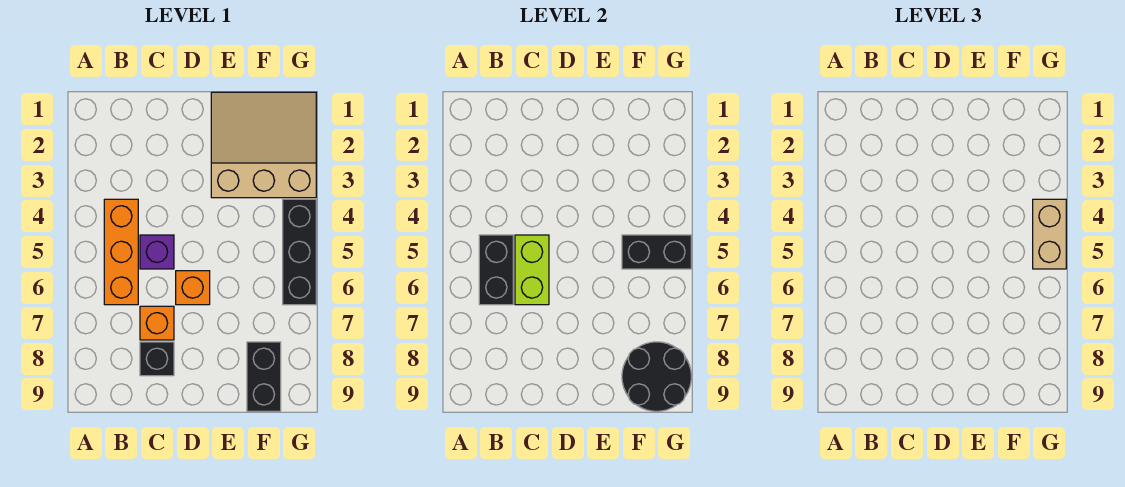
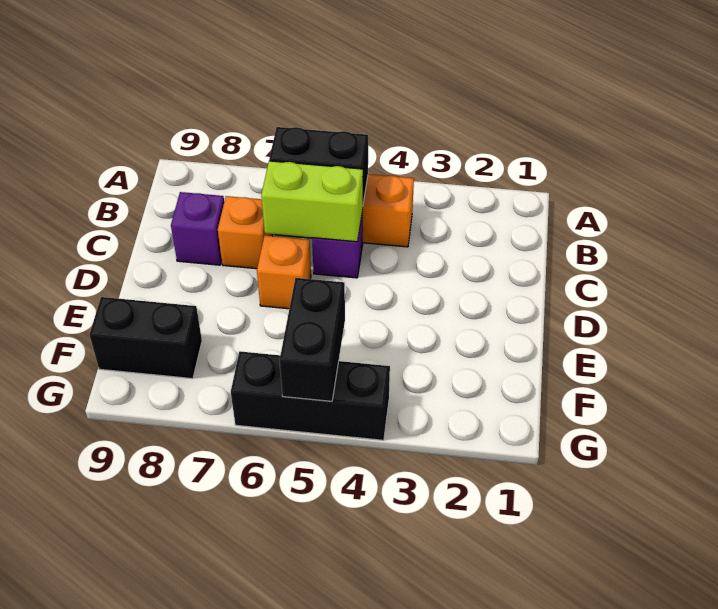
black 1x1 brick [140,342,174,376] -> purple 1x1 brick [171,192,224,265]
tan 3x3 slope [211,92,316,198] -> none
black 2x2 round brick [622,342,691,411] -> none
tan 1x2 brick [1033,199,1066,269] -> none

